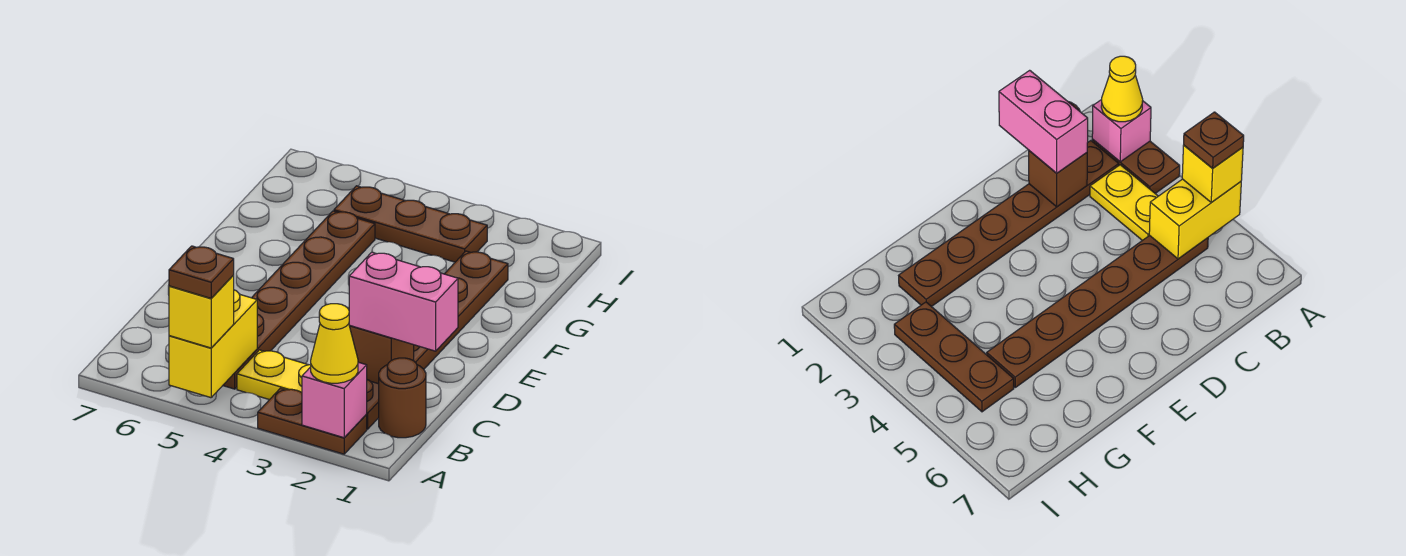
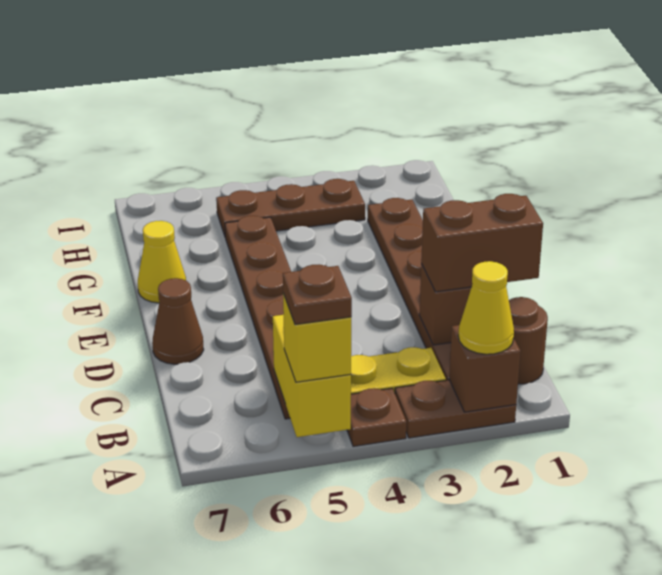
pink 1x1 brick [302,362,367,438] -> brown 1x1 brick [449,325,521,412]
none -> brown 1x1 plate [347,388,406,447]
pink 1x2 brick [349,252,458,351] -> brown 1x2 brick [421,194,543,292]
none -> brown 1x1 cone [152,278,204,364]
none -> yellow 1x1 cone [138,221,186,303]

